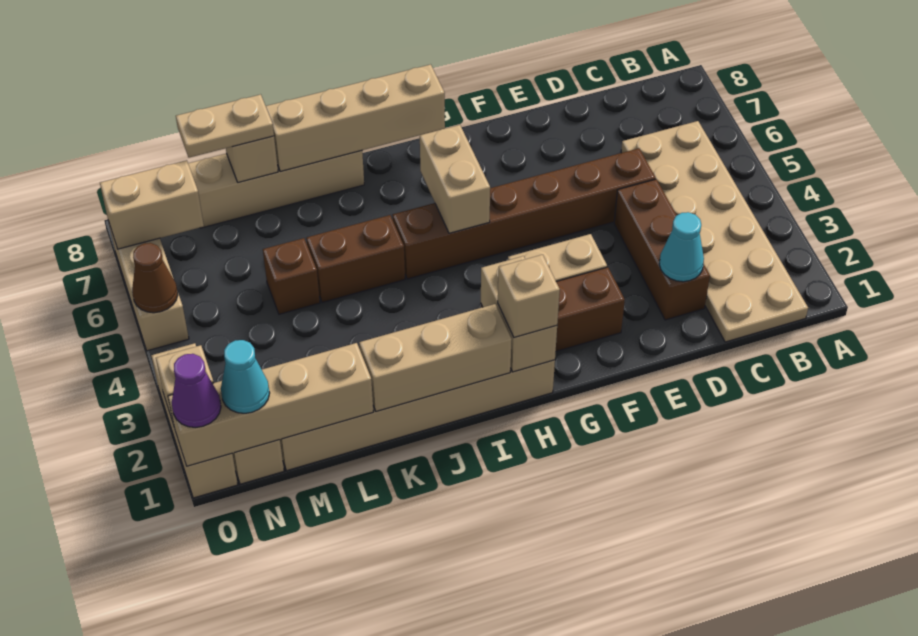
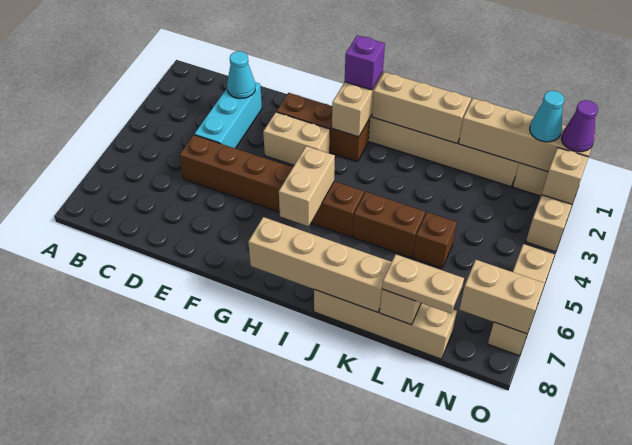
tan 2x6 plate [621,121,808,342] -> none
brown 1x3 brick [614,179,710,320] -> cyan 1x3 brick [194,82,262,148]
tan 1x1 brick [498,255,560,338] -> purple 1x1 brick [345,35,385,90]
brown 1x1 cone [132,243,178,313] -> none

